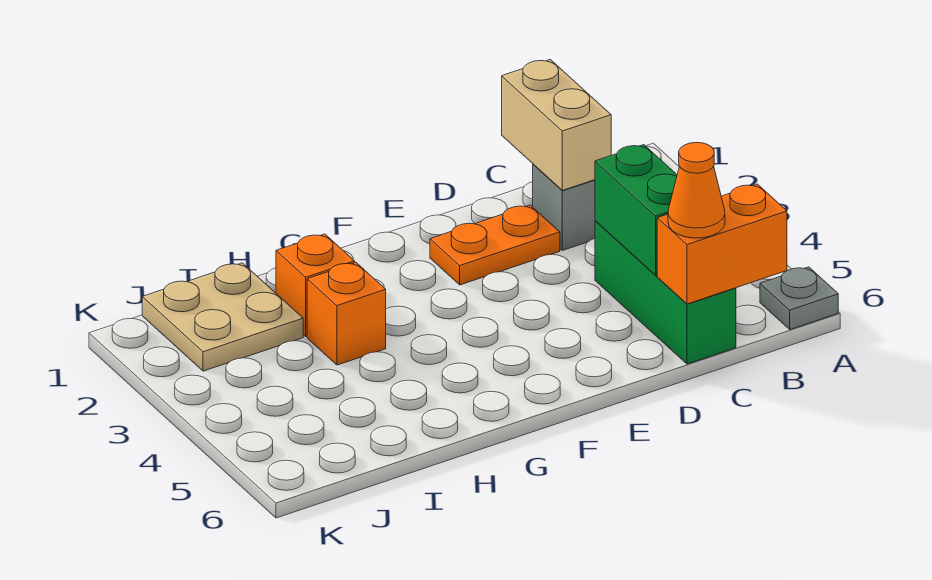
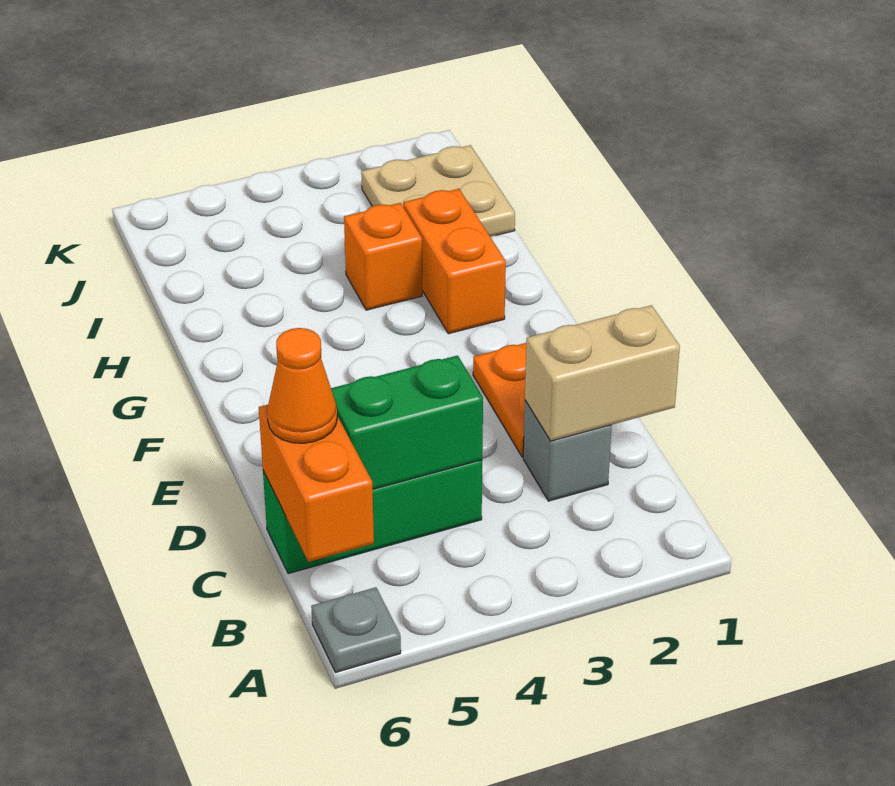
orange 1x1 brick [276,234,355,337] -> orange 1x2 brick [403,189,506,334]

